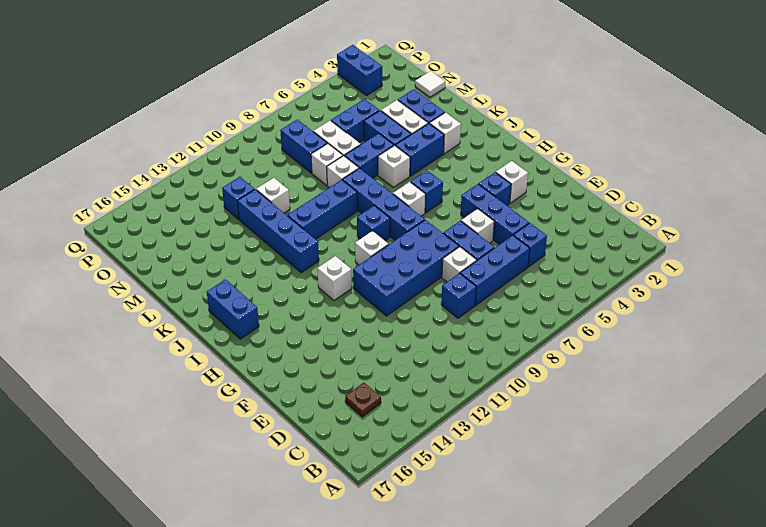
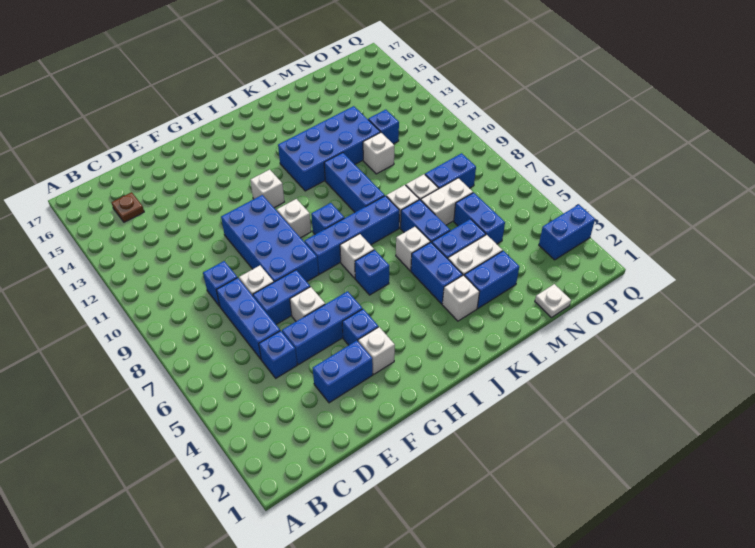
blue 1x2 brick [207,279,259,339] -> blue 1x2 brick moved to [313,341,373,403]
blue 1x4 brick [238,189,319,273] -> blue 2x4 brick [278,106,380,191]
white 1x1 tile [415,71,445,97] -> white 1x1 plate [535,284,571,318]

